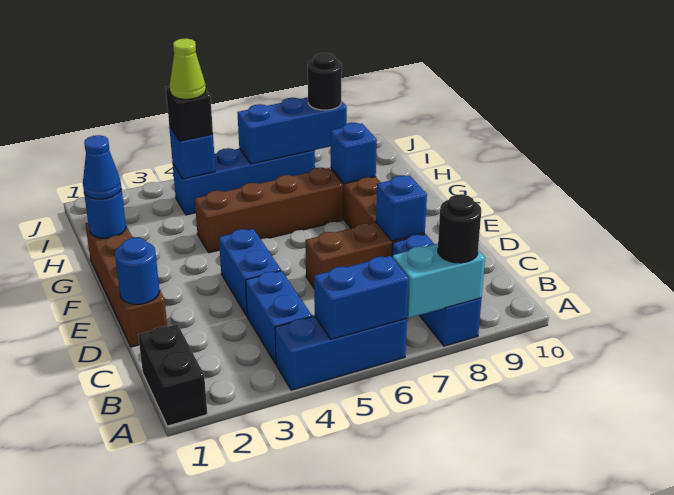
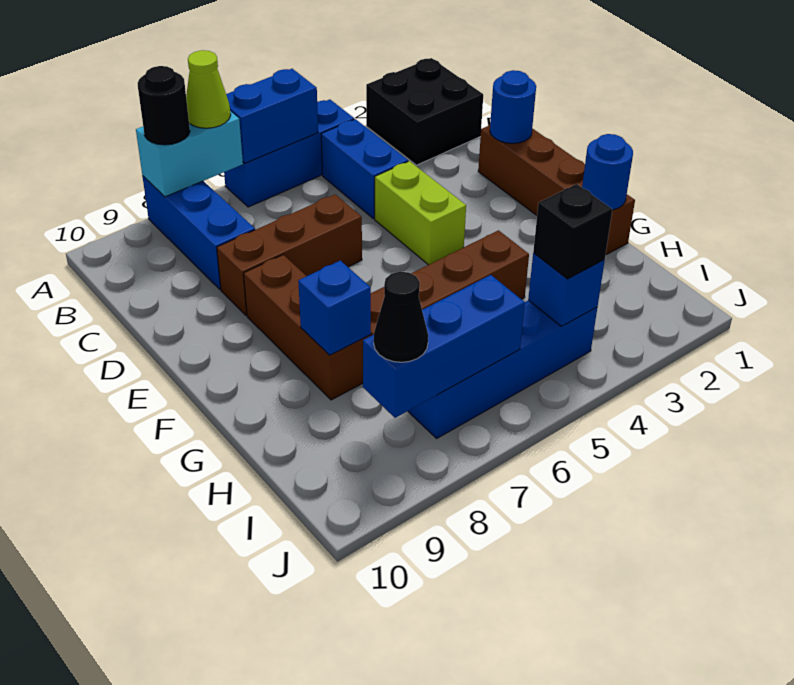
black 1x2 brick [138,324,207,426] -> black 2x2 brick [366,58,483,165]
blue 1x2 brick [219,229,281,316] -> lime 1x2 brick [375,161,466,265]
blue 1x1 brick [376,176,427,241] -> none
blue 1x1 cone [83,135,121,199] -> none
lime 1x1 cone [170,38,206,99] -> lime 1x1 cone moved to [186,50,231,128]
black 1x1 round brick [308,53,342,110] -> black 1x1 cone [374,272,428,362]

